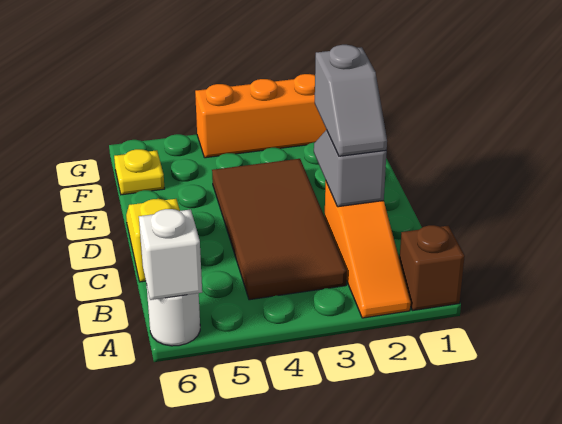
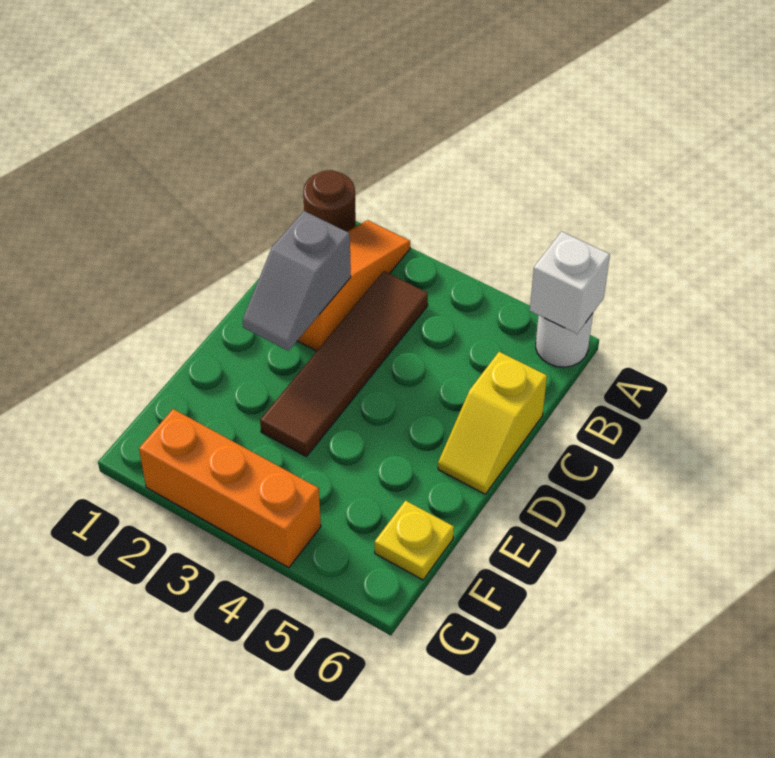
brown 1x1 brick [399,225,465,311] -> brown 1x1 round brick [303,170,356,232]
brown 2x4 tile [212,159,347,300] -> brown 1x4 tile [260,271,428,456]
grey 1x2 slope [315,45,387,156] -> none

